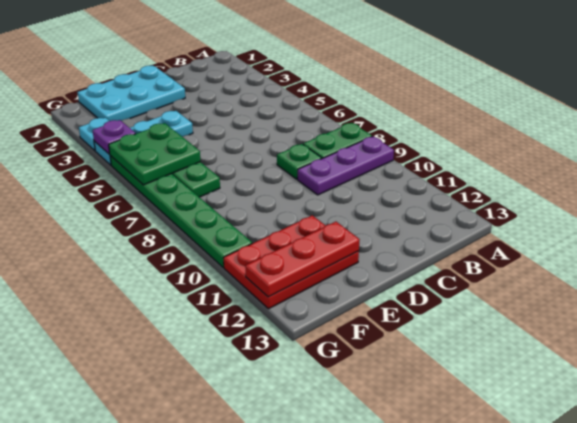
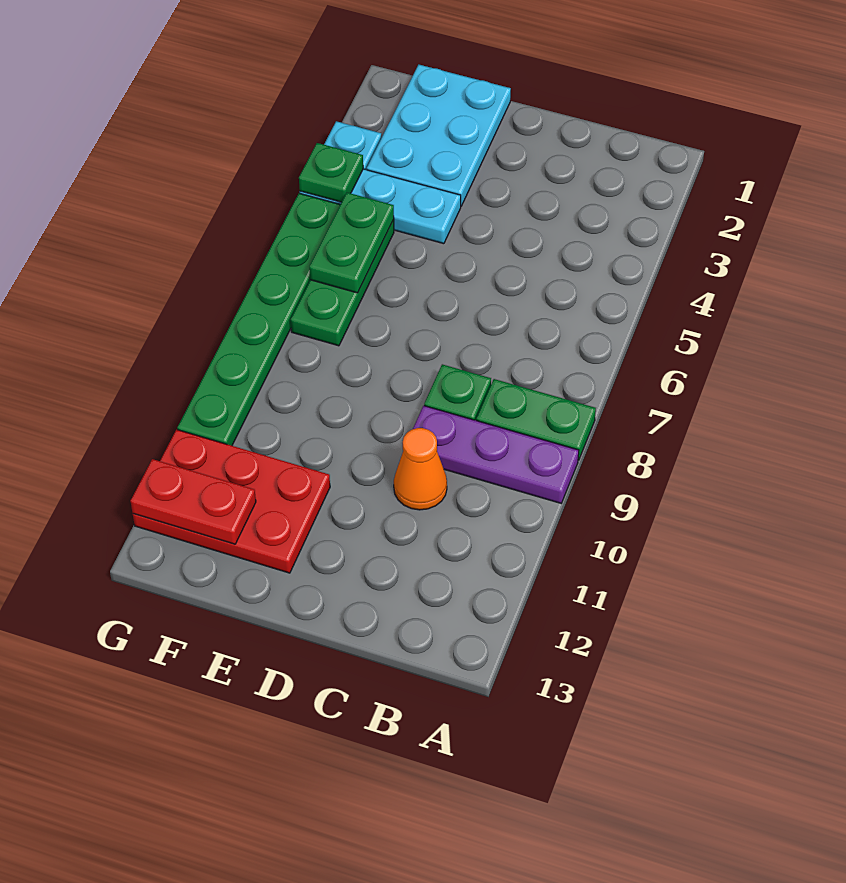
none -> orange 1x1 cone [394,428,447,510]
cyan 2x3 plate [78,66,185,121] -> cyan 2x3 plate turned to [367,65,511,206]
red 1x3 plate [245,222,360,297] -> red 1x2 plate [130,459,256,544]
green 2x2 plate [109,123,201,185] -> green 1x2 plate [309,193,394,293]
purple 1x1 plate [92,120,136,154] -> green 1x1 plate [299,143,363,202]

